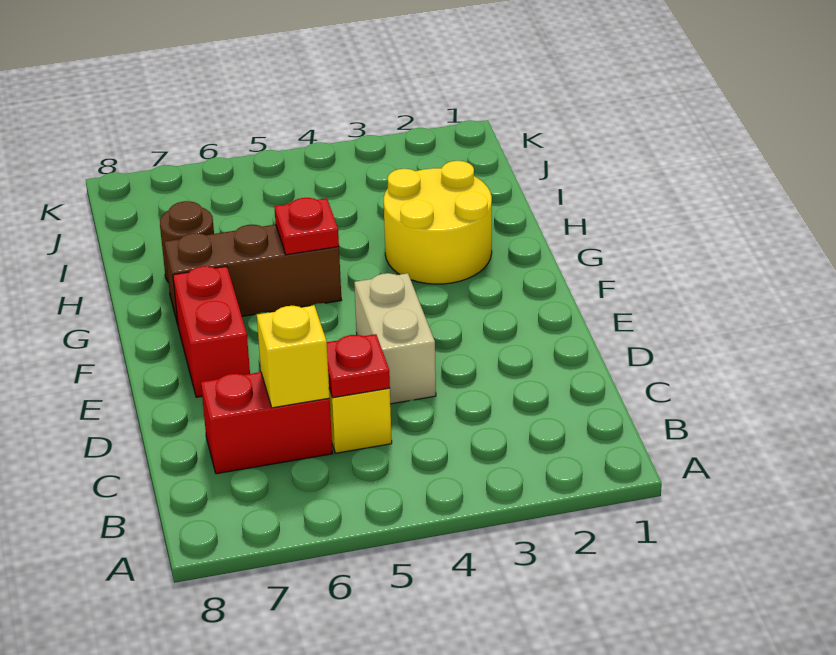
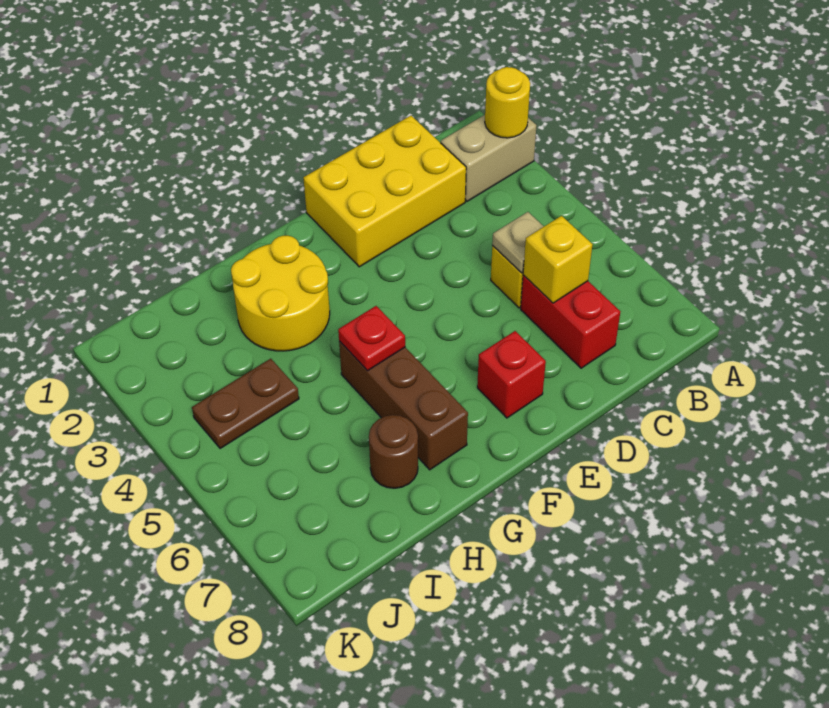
none -> yellow 1x1 round brick [485,67,530,138]
none -> yellow 2x3 brick [303,116,466,267]
red 1x1 plate [327,334,390,398] -> tan 1x1 plate [492,212,544,273]
tan 1x2 brick [354,273,436,404] -> tan 1x2 brick moved to [441,115,536,201]
red 1x2 brick [173,266,250,397] -> red 1x1 brick [477,331,546,418]
none -> brown 1x2 plate [192,359,299,449]

